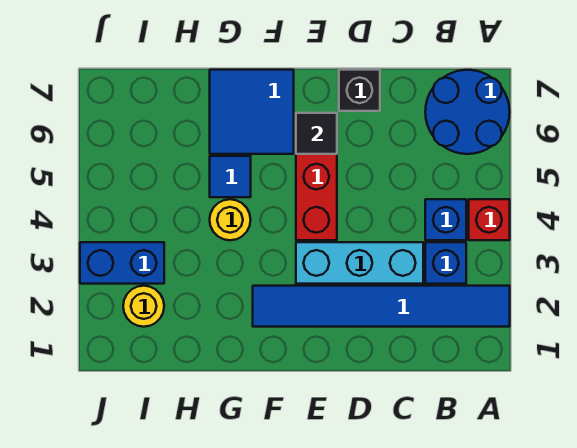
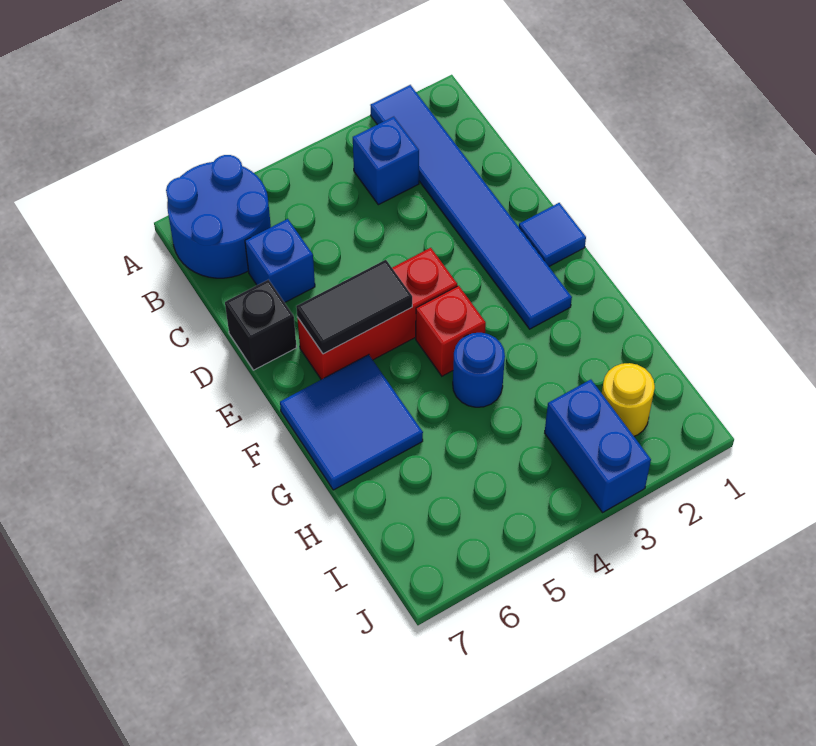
red 1x1 brick [469,199,510,240] -> red 1x1 brick moved to [416,286,486,376]
blue 1x1 brick [425,199,466,240] -> blue 1x1 brick moved to [245,219,315,303]
cyan 1x3 brick [296,242,423,284] -> none
black 1x1 tile [296,113,337,154] -> black 1x2 tile [296,260,412,354]
yellow 1x1 round brick [210,199,251,240] -> blue 1x1 round brick [453,333,505,407]
blue 1x1 tile [210,156,251,197] -> blue 1x1 tile moved to [519,203,586,266]

